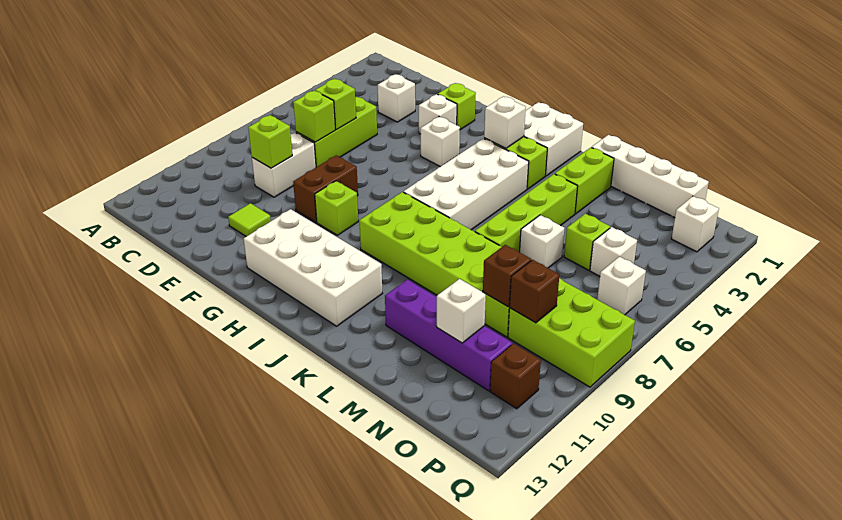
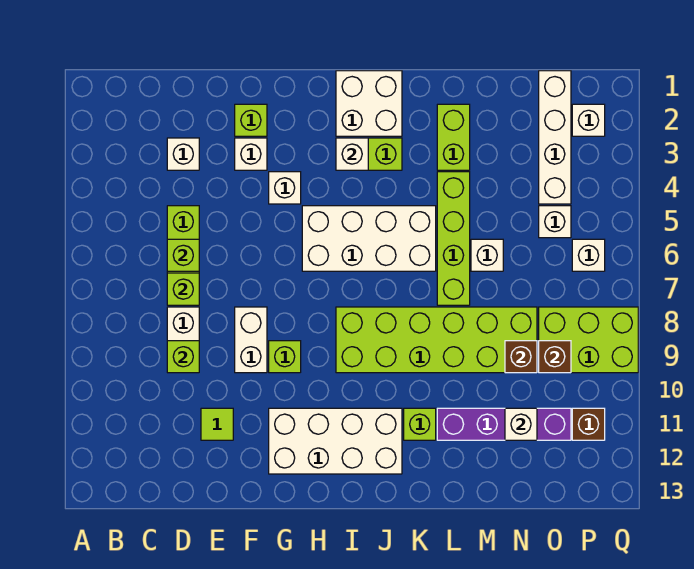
brown 1x2 brick [293,155,358,222] -> white 1x2 brick [235,307,267,373]
white 2x4 brick [403,139,529,230] -> white 2x4 brick turned to [302,206,436,271]
white 1x4 brick [592,135,709,218] -> white 1x4 brick turned to [539,71,571,204]
lime 1x1 brick [564,214,610,270] -> lime 1x1 brick moved to [404,408,436,440]

